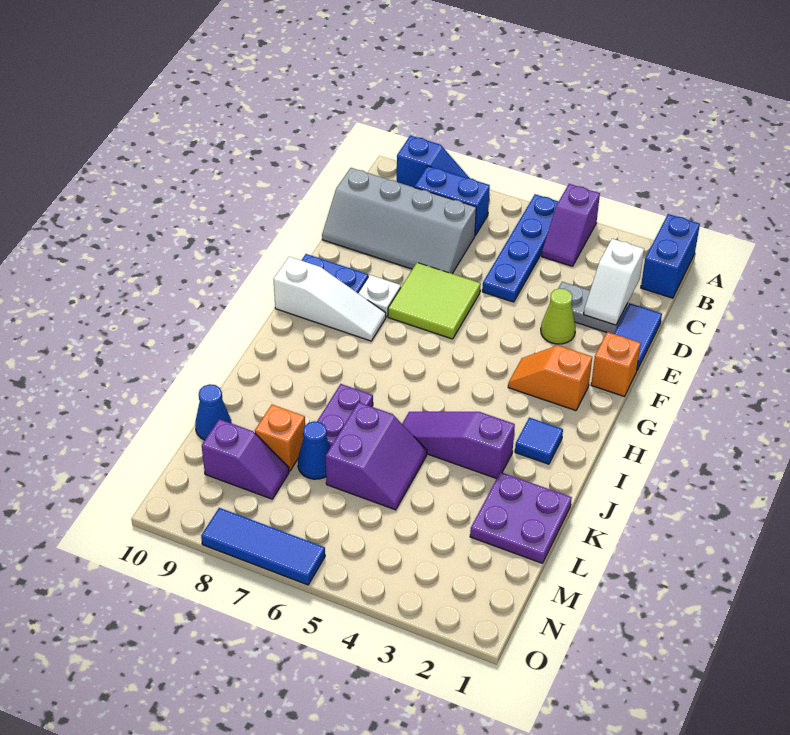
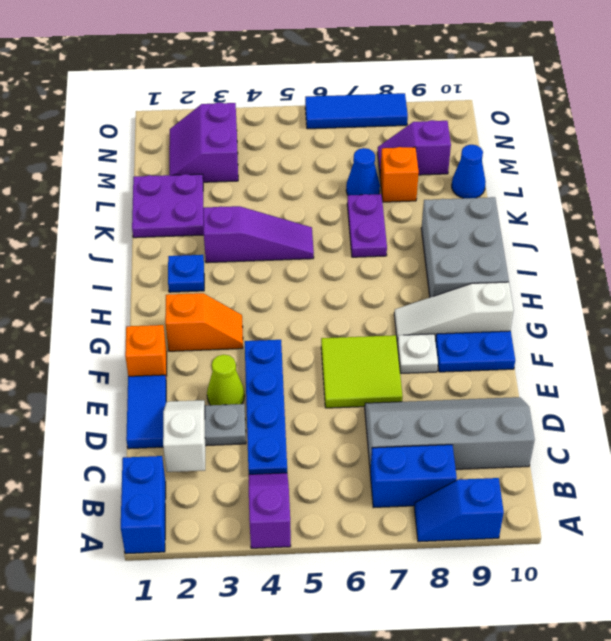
blue 1x4 plate [482,194,559,302] -> blue 1x4 plate moved to [245,340,287,474]
none -> grey 2x3 brick [421,197,509,297]
blue 1x1 tile [515,418,563,464] -> blue 1x1 plate [168,255,204,292]
purple 2x2 slope [325,402,427,510] -> purple 2x2 slope moved to [169,102,238,182]

